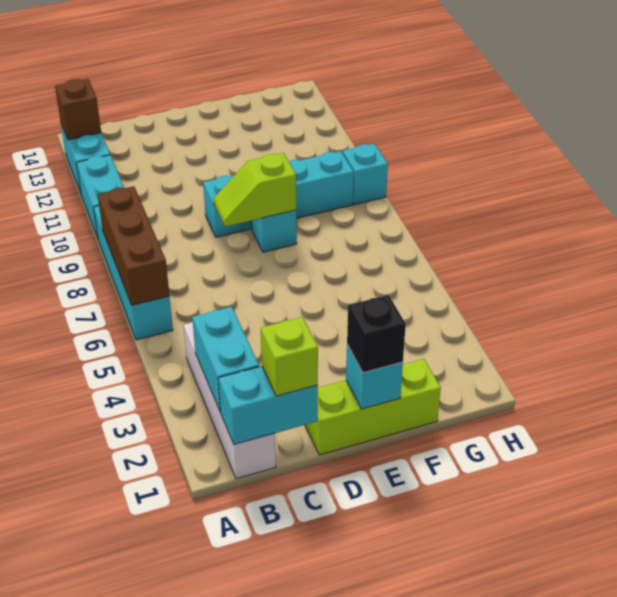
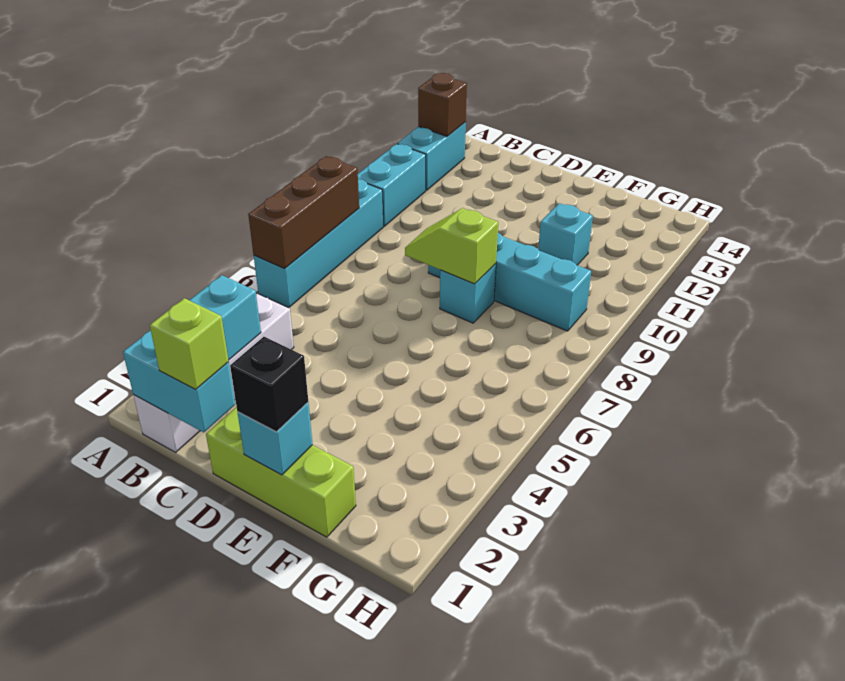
cyan 1x1 brick [343,144,388,205] -> cyan 1x1 brick moved to [538,203,593,265]

